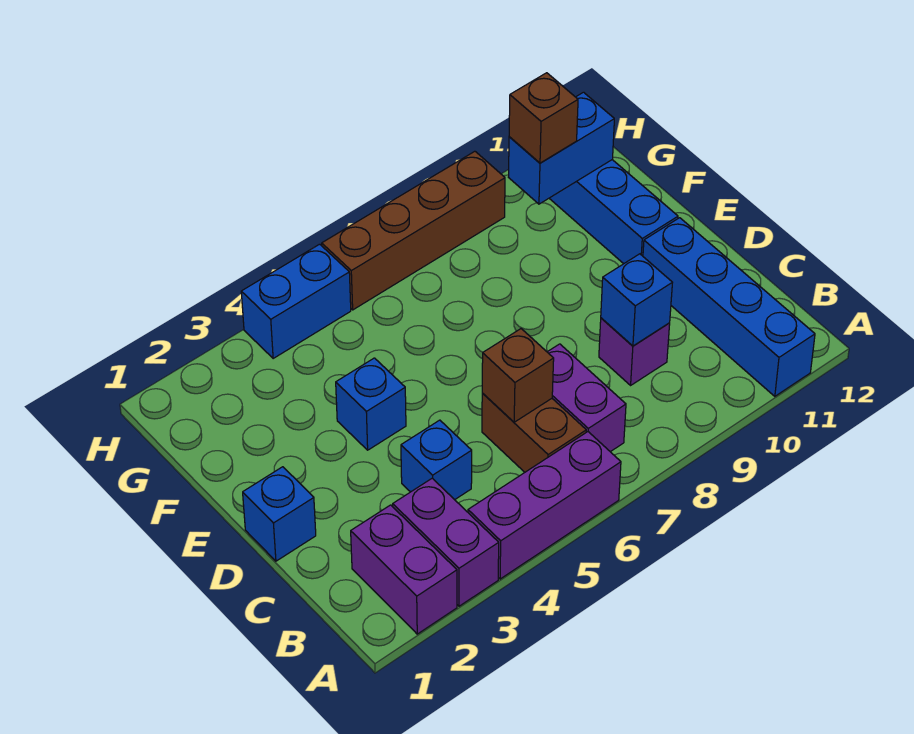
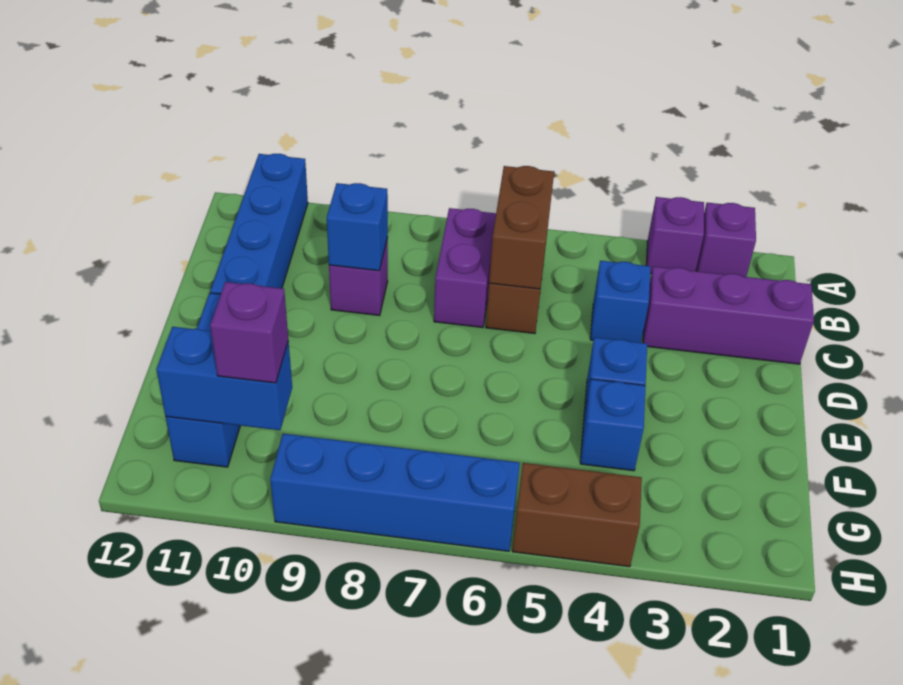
purple 1x2 brick [351,505,457,634] -> purple 1x1 brick [696,203,756,277]
purple 1x2 brick [393,478,499,606] -> purple 1x1 brick [646,197,704,274]
purple 1x3 brick [468,432,621,579] -> purple 1x3 brick moved to [643,267,814,364]
brown 1x1 brick [482,329,554,422] -> brown 1x2 brick [489,166,554,289]
blue 1x1 brick [243,467,316,561] -> blue 1x1 brick moved to [580,379,646,471]
brown 1x1 brick [509,73,578,163] -> purple 1x1 brick [210,282,288,383]
blue 1x2 brick [241,244,351,358] -> brown 1x2 brick [512,463,642,567]
brown 1x4 brick [322,151,505,310] -> blue 1x4 brick [270,434,520,551]

